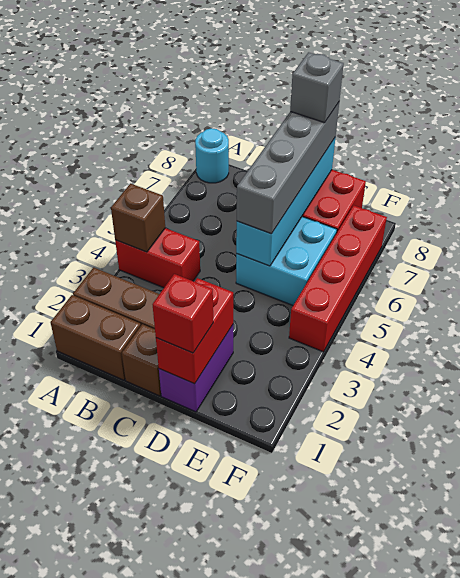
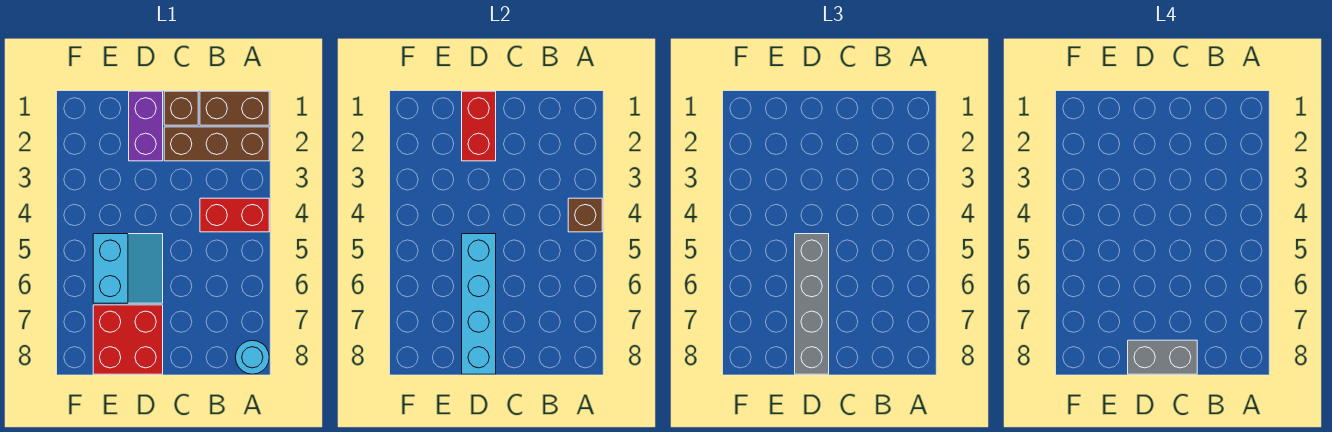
red 1x1 brick [152,274,213,353] -> none
cyan 2x2 brick [236,217,337,305] -> cyan 2x2 slope [93,234,163,303]
grey 1x1 brick [290,52,344,123] -> grey 1x2 brick [1128,340,1197,374]
red 1x4 brick [289,205,387,352] -> none

